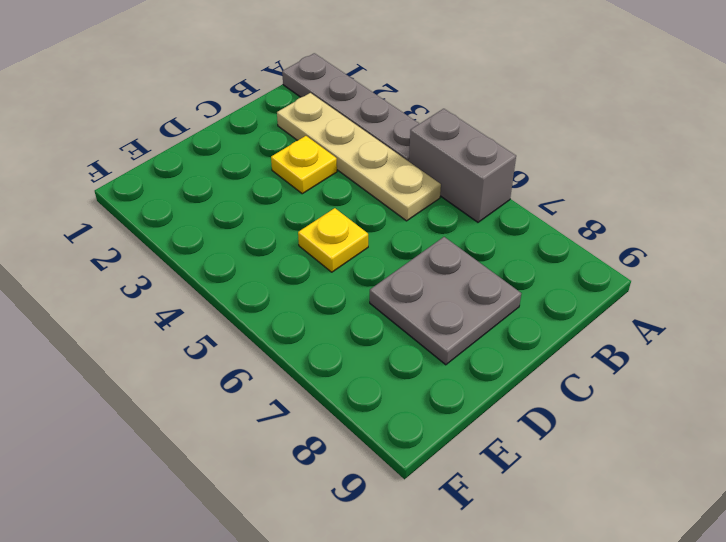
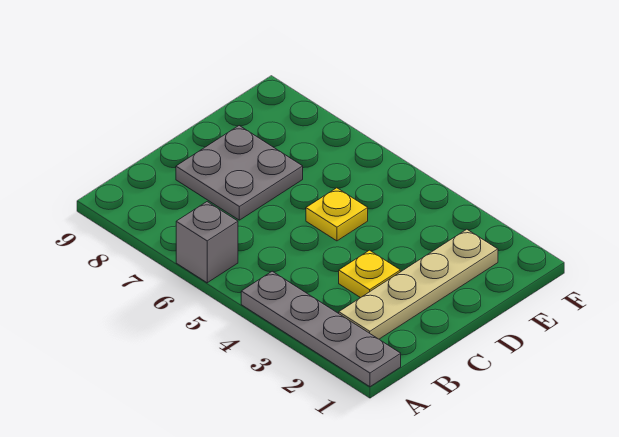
grey 1x2 brick [409,109,516,222] -> grey 1x1 brick [176,202,238,283]
tan 1x4 plate [277,93,441,221] -> tan 1x4 plate turned to [339,229,498,339]

